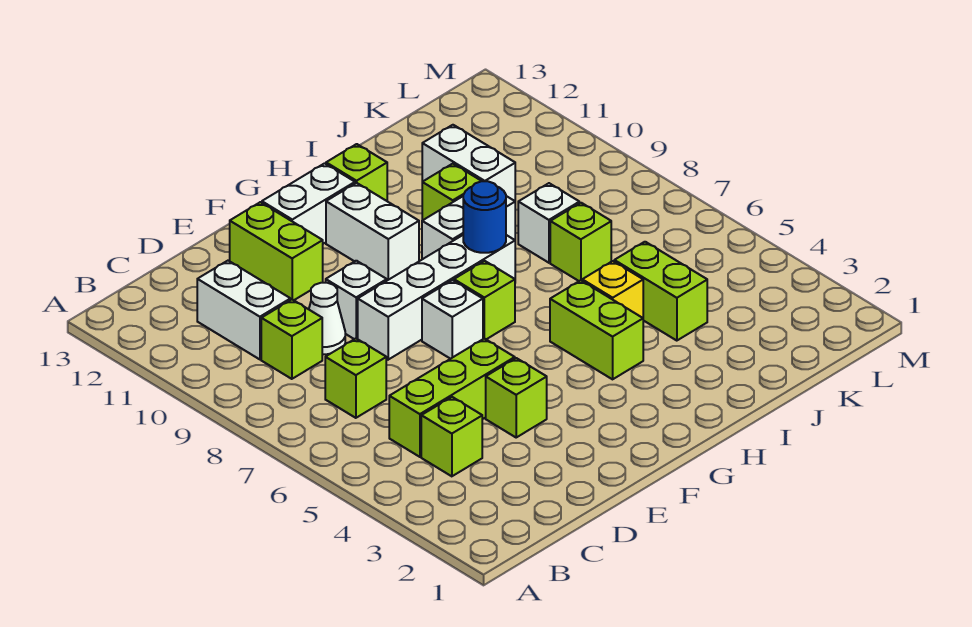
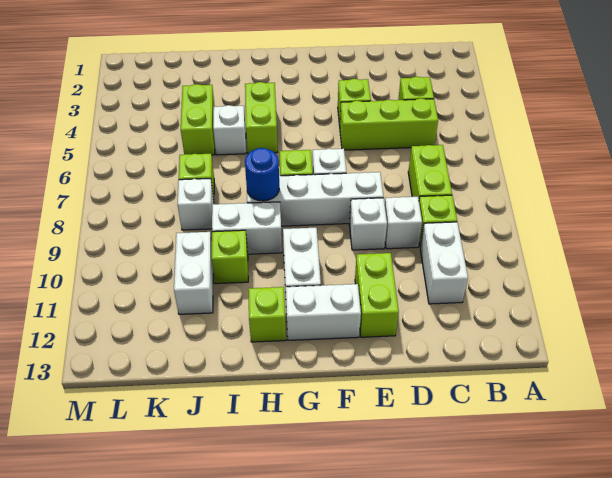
lime 1x1 brick [325,339,386,418] -> lime 1x2 brick [408,145,452,199]
white 1x1 cone [309,283,345,354] -> white 1x1 brick [385,197,422,249]
yellow 1x1 brick [582,261,643,318] -> white 1x1 brick [213,105,246,155]

